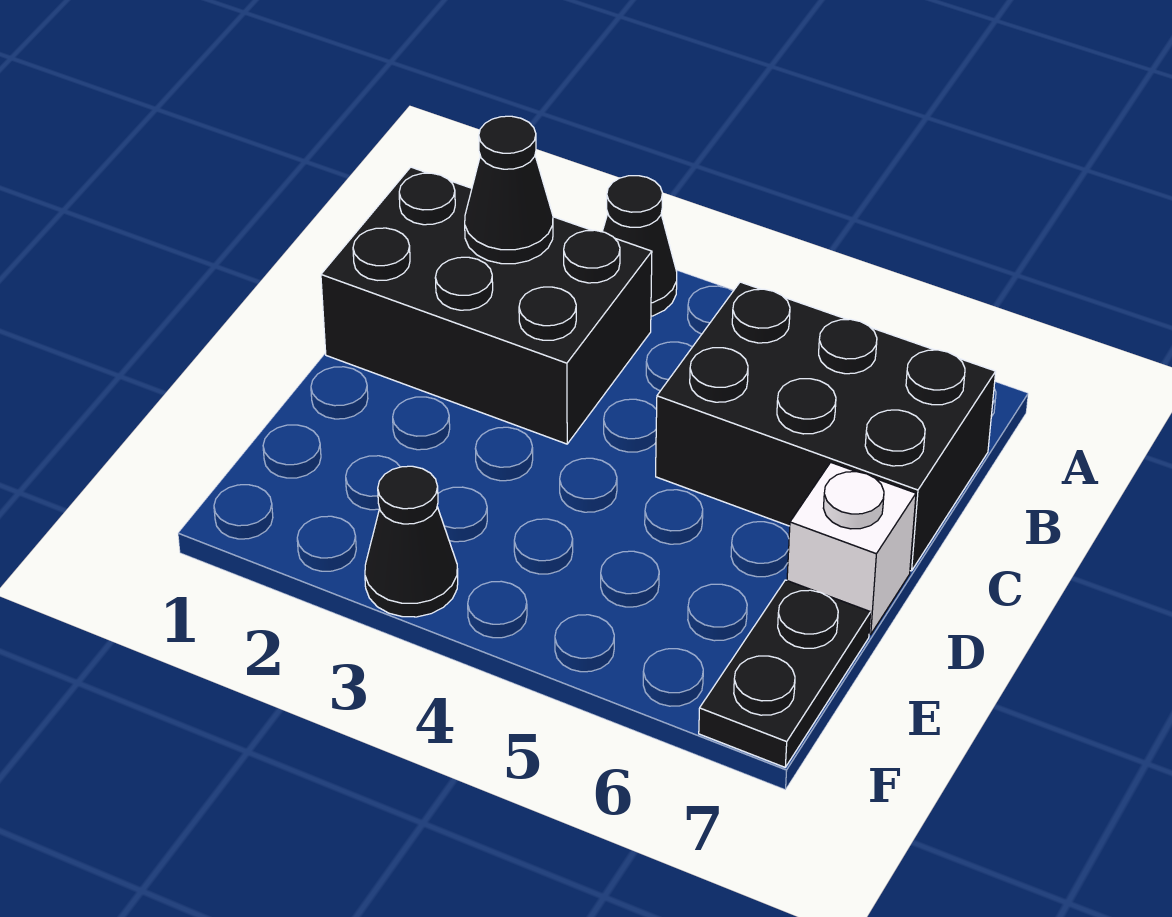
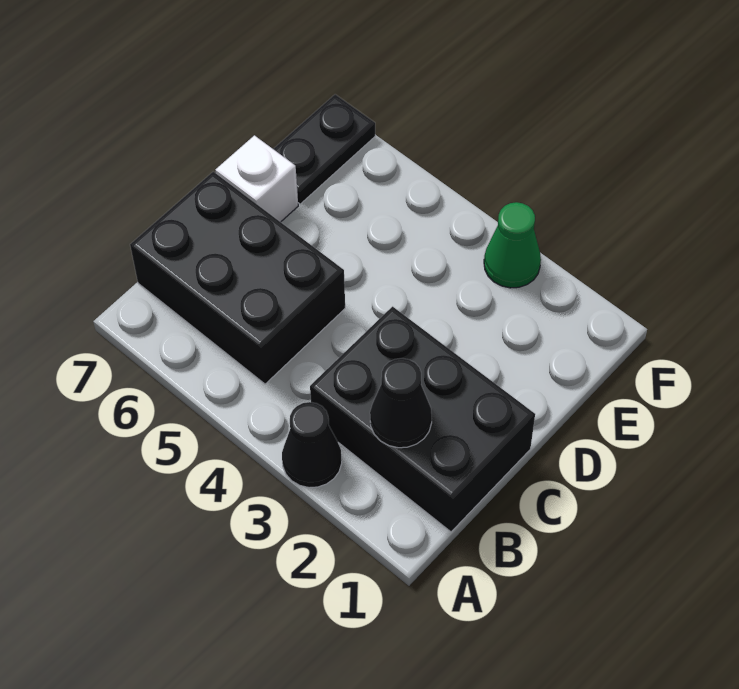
black 1x1 cone [365,466,458,617] -> green 1x1 cone [484,202,541,288]

